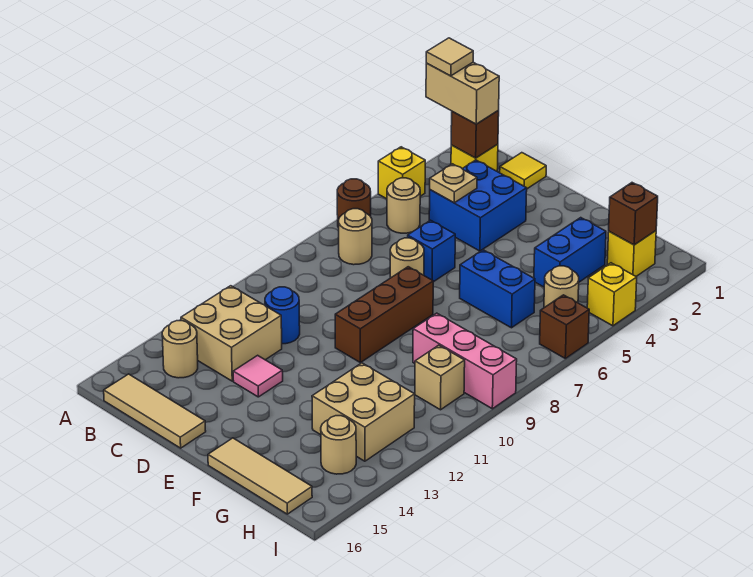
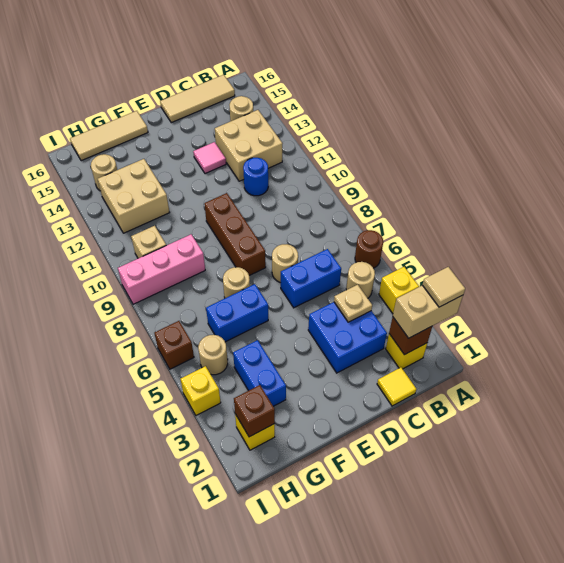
tan 1x1 round brick [339,209,372,265] -> tan 1x1 round brick moved to [223,267,250,298]
blue 1x1 brick [408,220,455,282] -> blue 1x2 brick [281,249,341,308]

